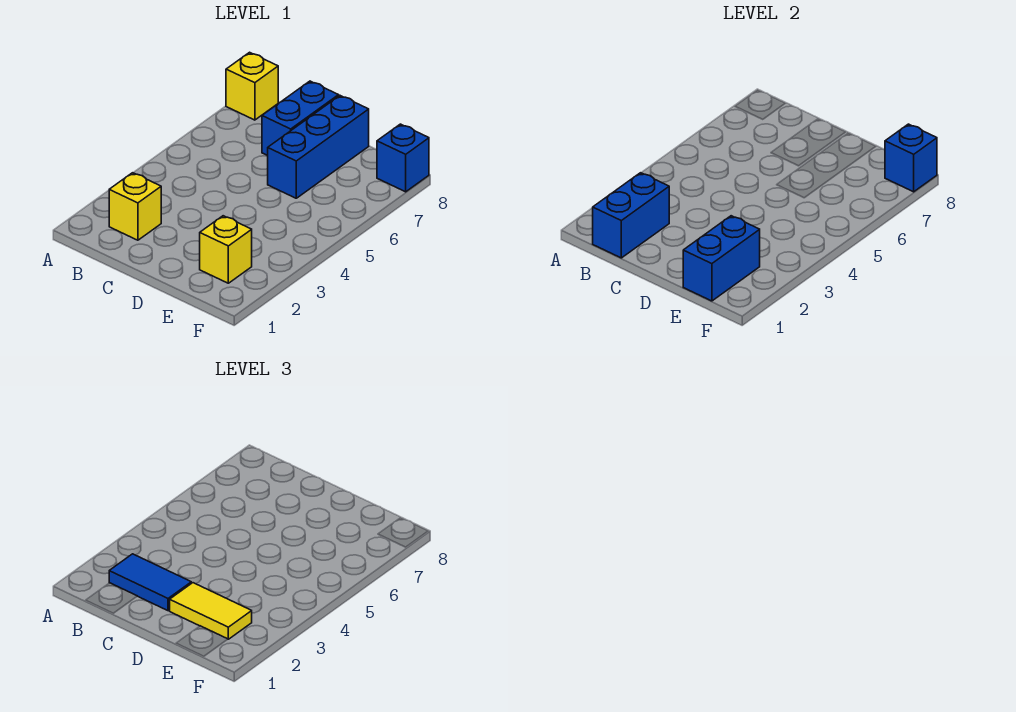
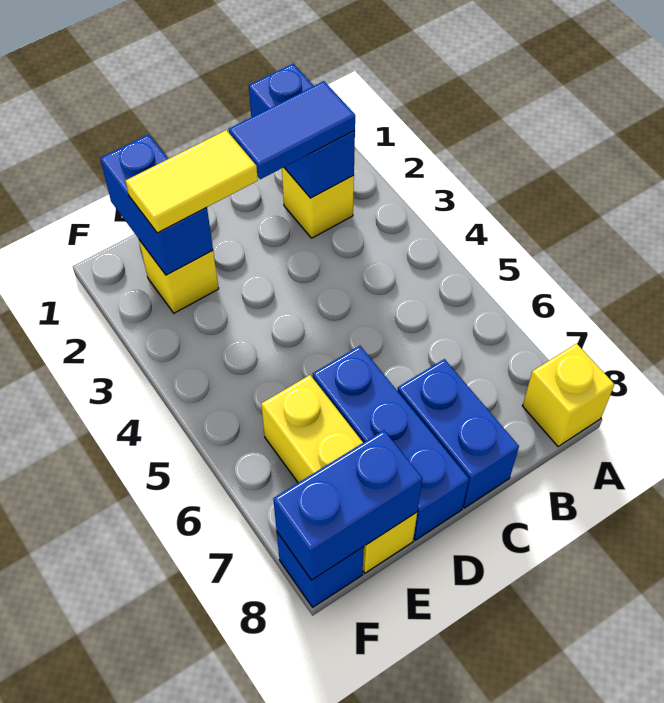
none -> yellow 1x3 brick [261,375,417,573]
blue 1x1 brick [885,124,937,192] -> blue 1x2 brick [273,430,422,580]

